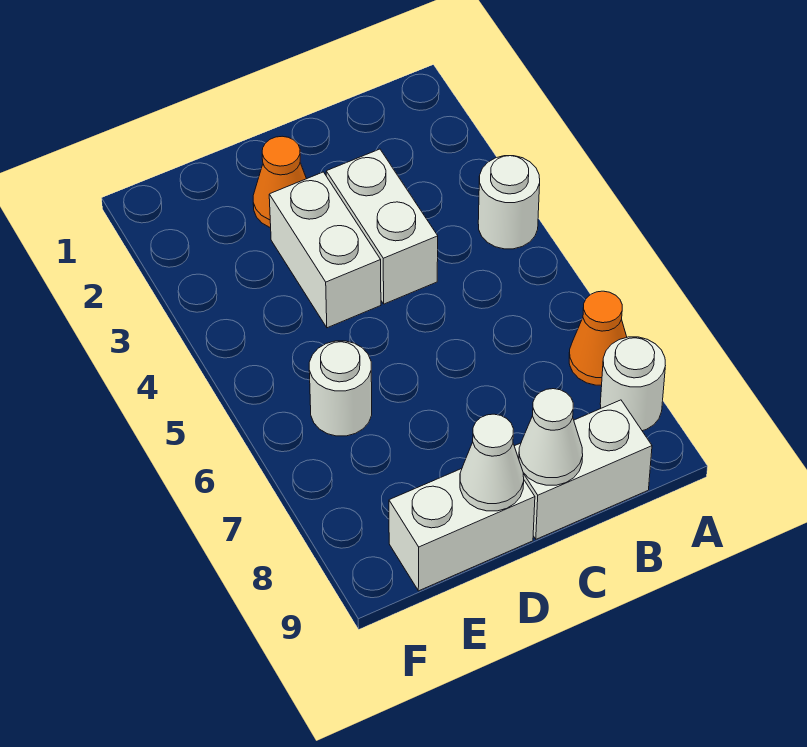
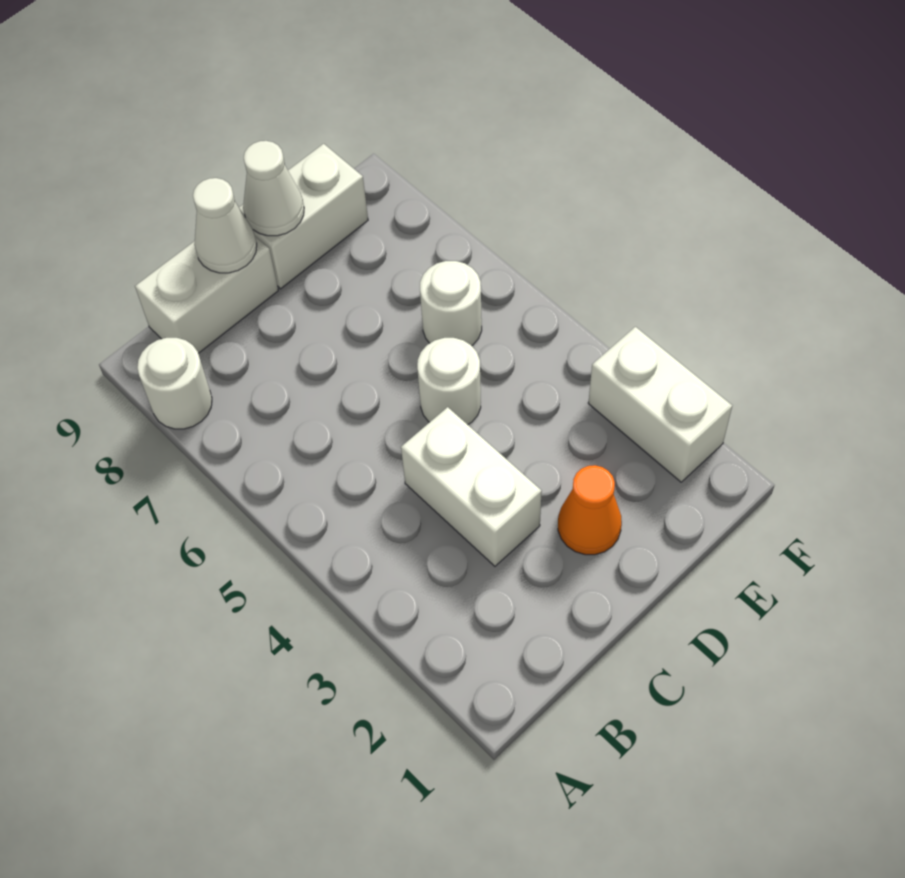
white 1x1 round brick [478,156,540,249] -> white 1x1 round brick moved to [417,338,481,425]
orange 1x1 cone [569,291,627,385] -> none
white 1x2 brick [269,172,381,328] -> white 1x2 brick moved to [588,327,732,482]

